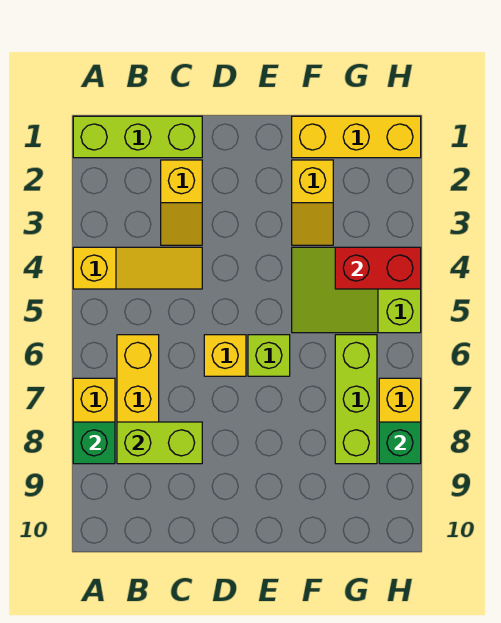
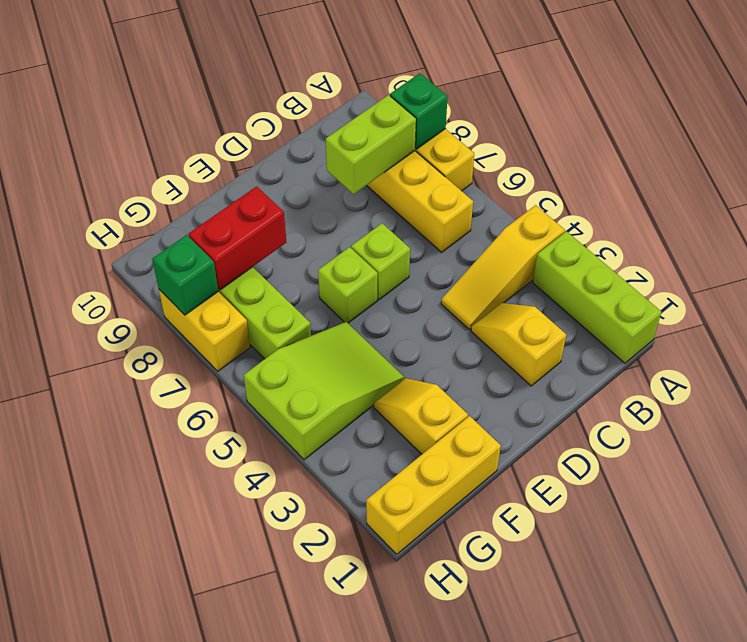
lime 1x3 brick [73,116,202,158] -> lime 1x3 brick turned to [533,231,661,363]
yellow 1x1 brick [204,335,246,376] -> lime 1x1 brick [351,223,410,300]
red 1x2 brick [335,247,421,289] -> red 1x2 brick moved to [188,186,286,290]

